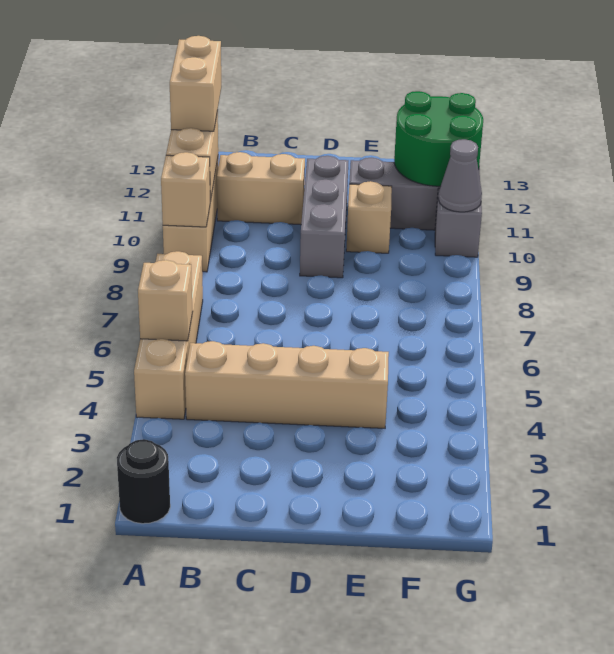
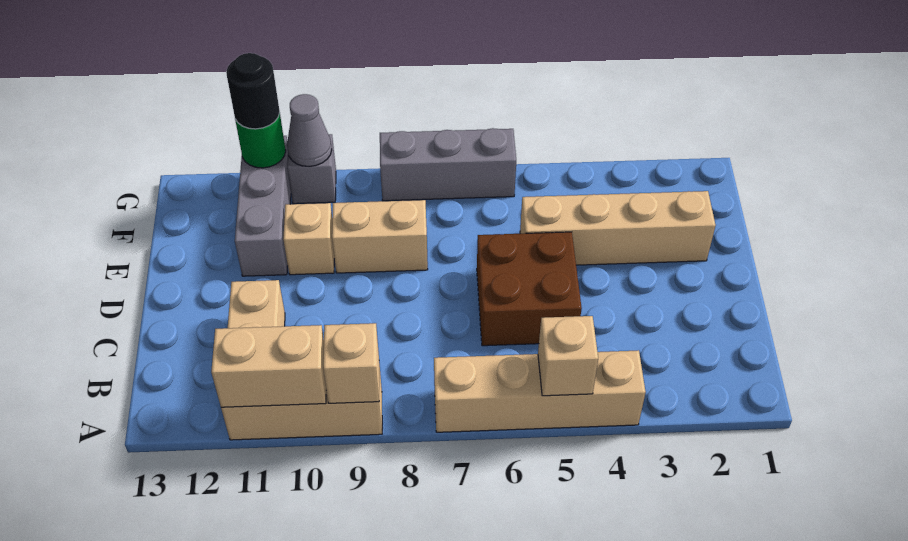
black 1x1 round brick [117,439,170,524] -> black 1x1 round brick moved to [226,53,280,129]
tan 1x2 brick [170,36,221,131] -> tan 1x2 brick moved to [332,200,428,273]
tan 1x4 brick [185,341,389,428] -> tan 1x4 brick turned to [520,191,716,265]
none -> brown 2x2 brick [477,232,582,346]
grey 1x3 brick [300,156,348,278] -> grey 1x3 brick moved to [380,128,516,201]
green 2x2 round brick [394,91,483,186] -> green 1x1 round brick [235,113,286,168]

